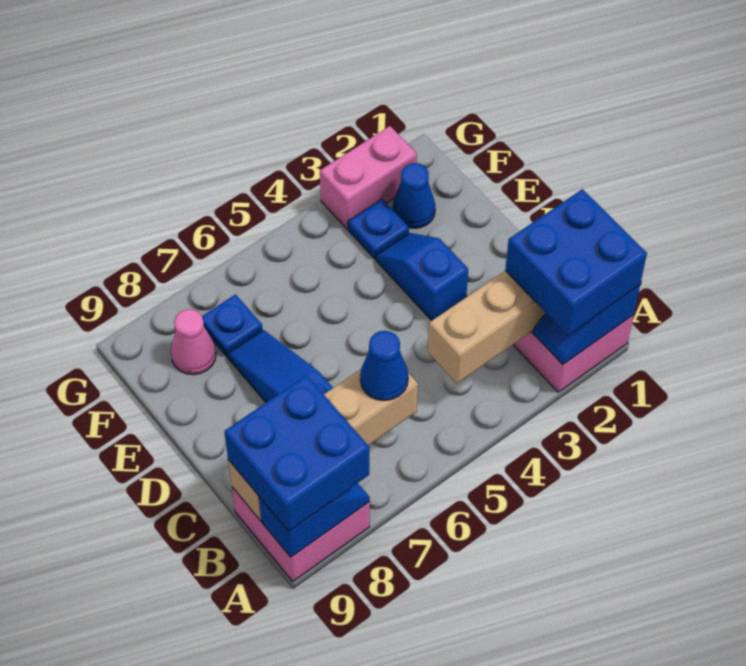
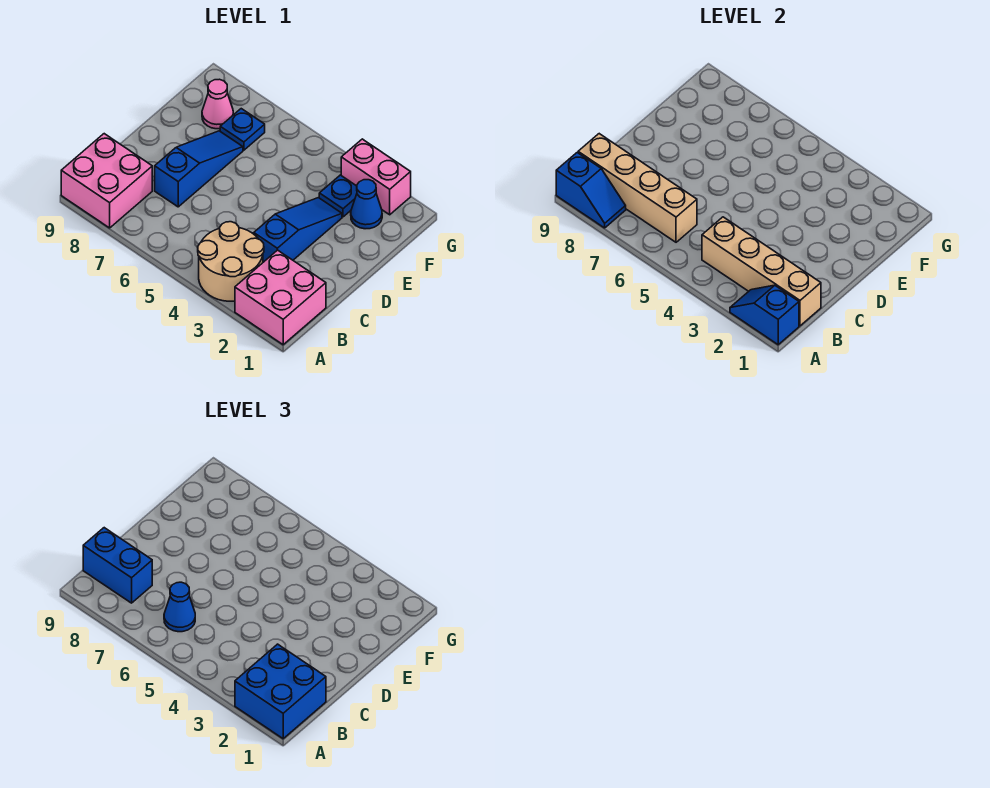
none -> tan 2x2 round brick [198,222,264,301]
blue 2x2 brick [224,375,369,532] -> blue 1x2 brick [83,528,152,603]
blue 1x2 slope [376,233,468,321] -> blue 1x3 slope [254,198,342,262]

